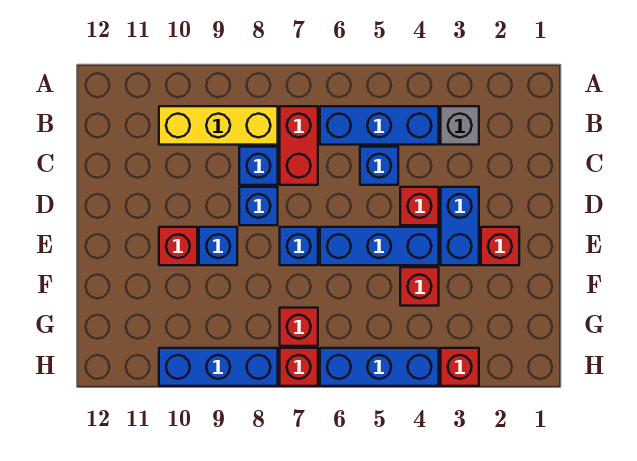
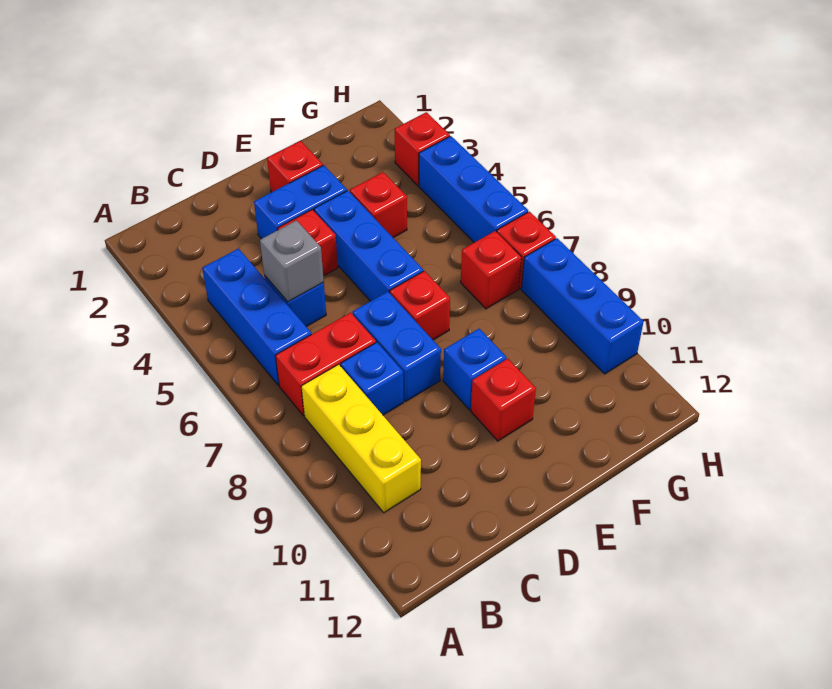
grey 1x1 brick [441,106,479,145] -> grey 1x1 brick moved to [260,221,324,302]
blue 1x1 brick [239,187,278,225] -> blue 1x2 brick [353,292,441,402]
blue 1x1 brick [280,227,318,265] -> red 1x1 brick [390,271,450,340]

